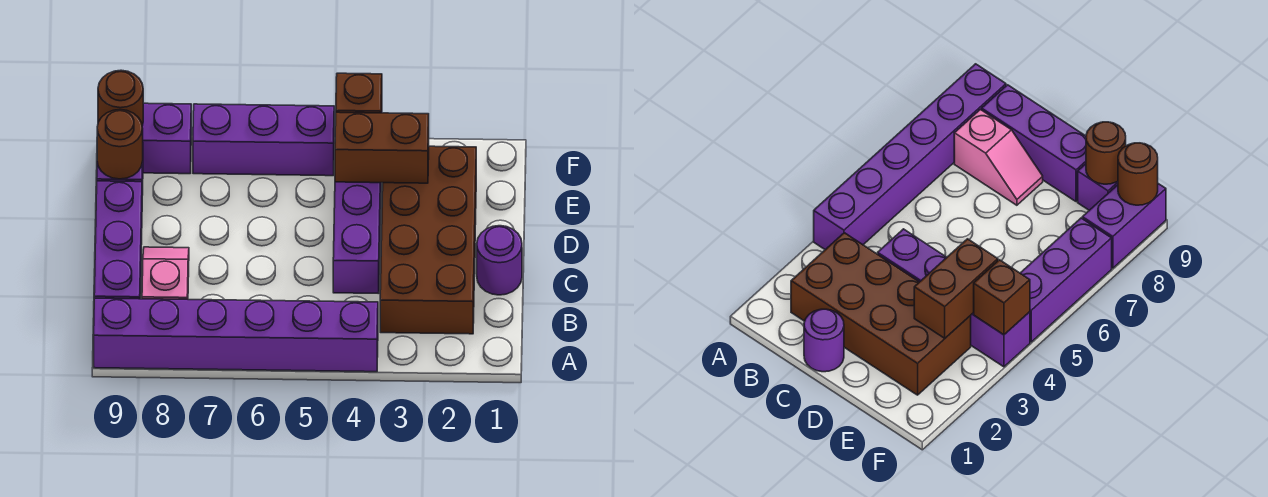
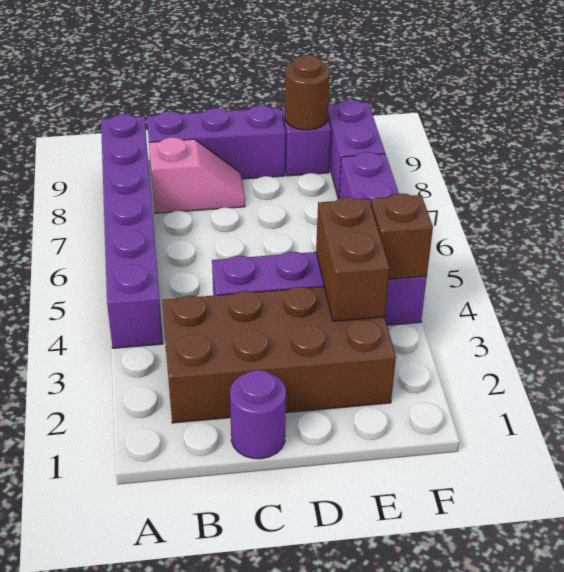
brown 1x1 round brick [98,70,143,126] -> none

